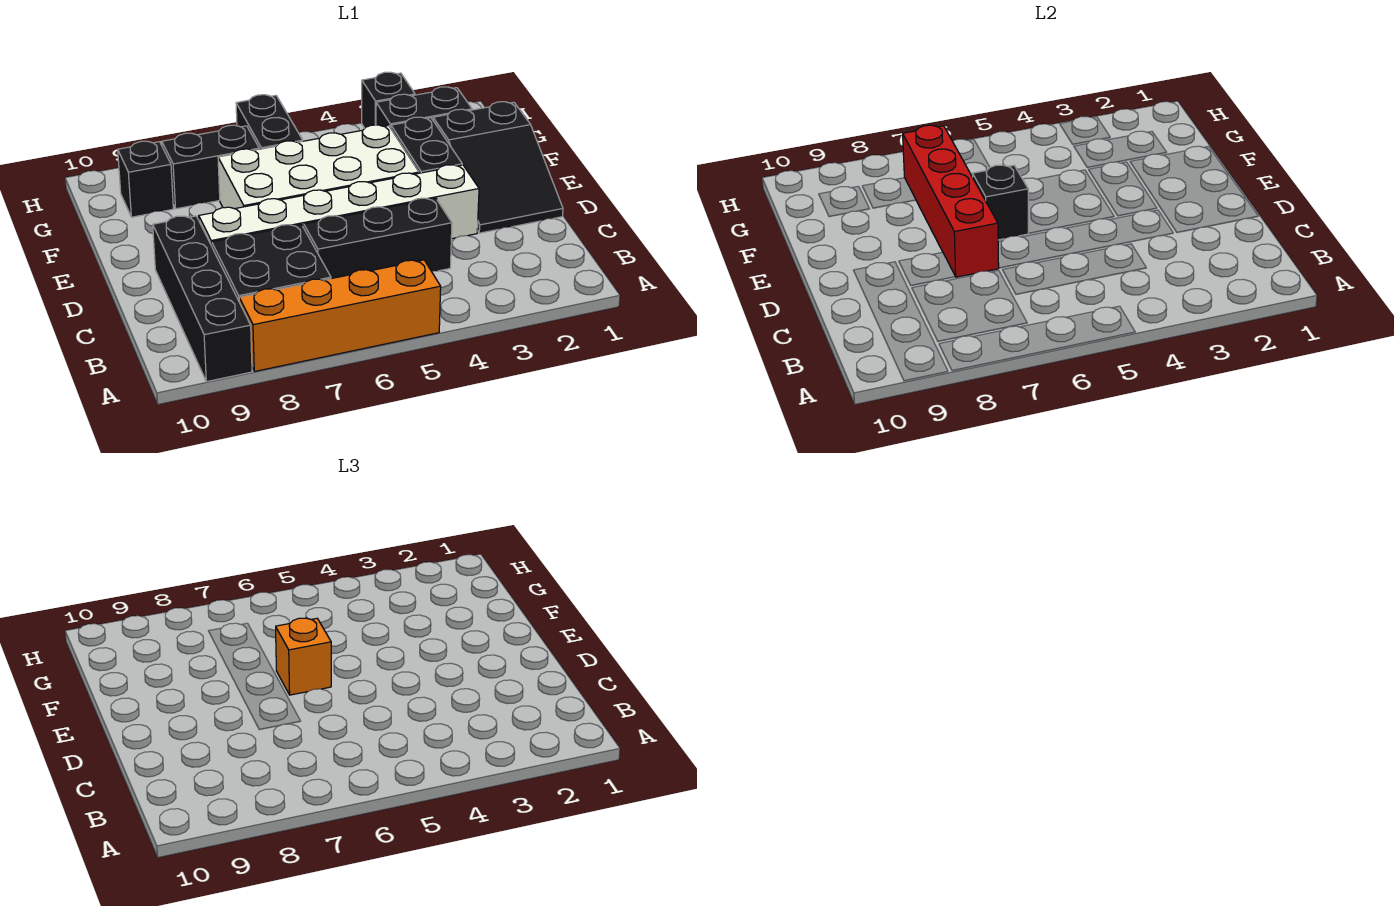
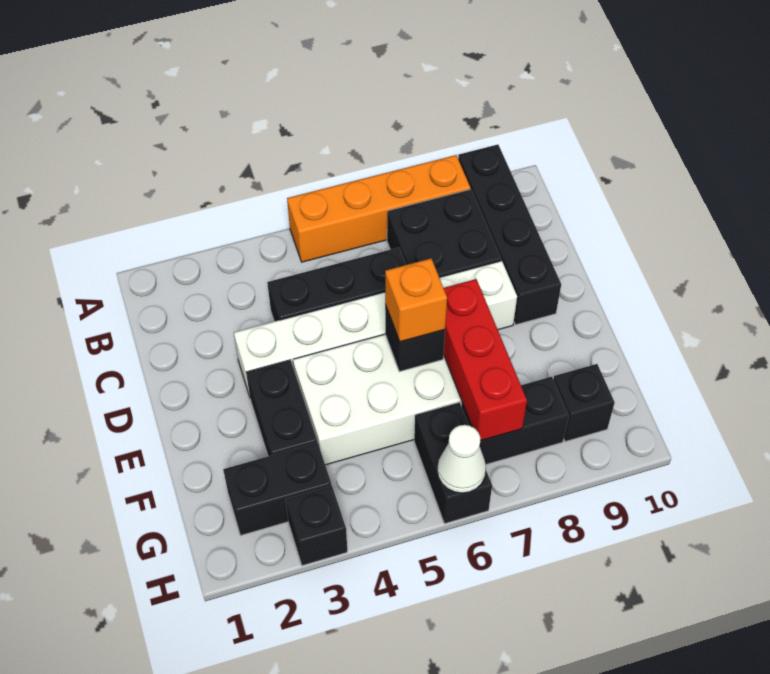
black 2x3 slope [433,102,563,233] -> none
red 1x4 brick [903,125,999,277] -> red 1x3 brick [443,279,527,441]
none -> white 1x1 cone [437,425,486,493]

